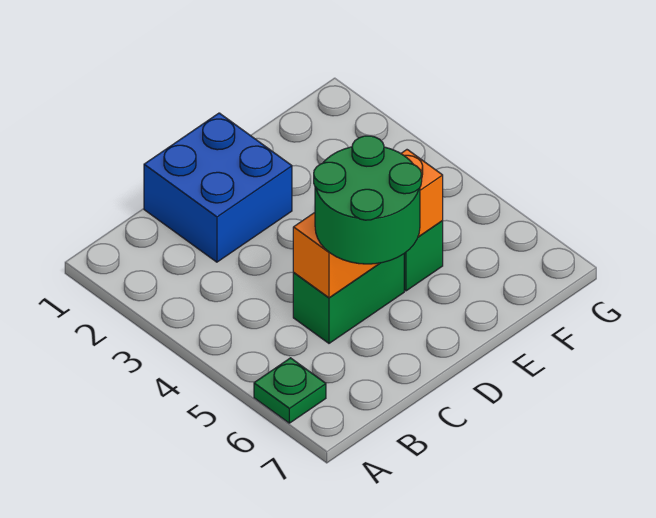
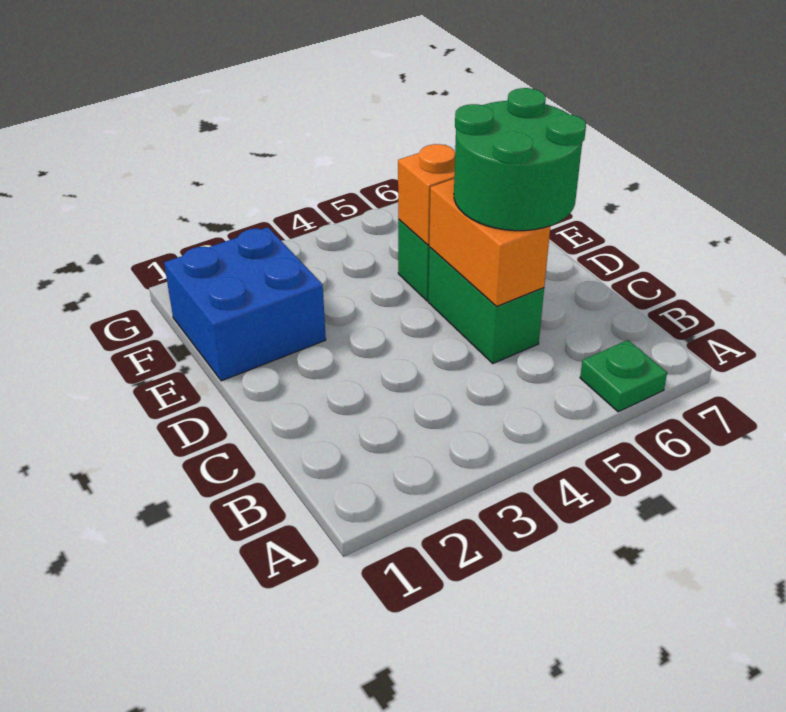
blue 2x2 brick [144,113,292,262] -> blue 2x2 brick moved to [164,227,326,381]

